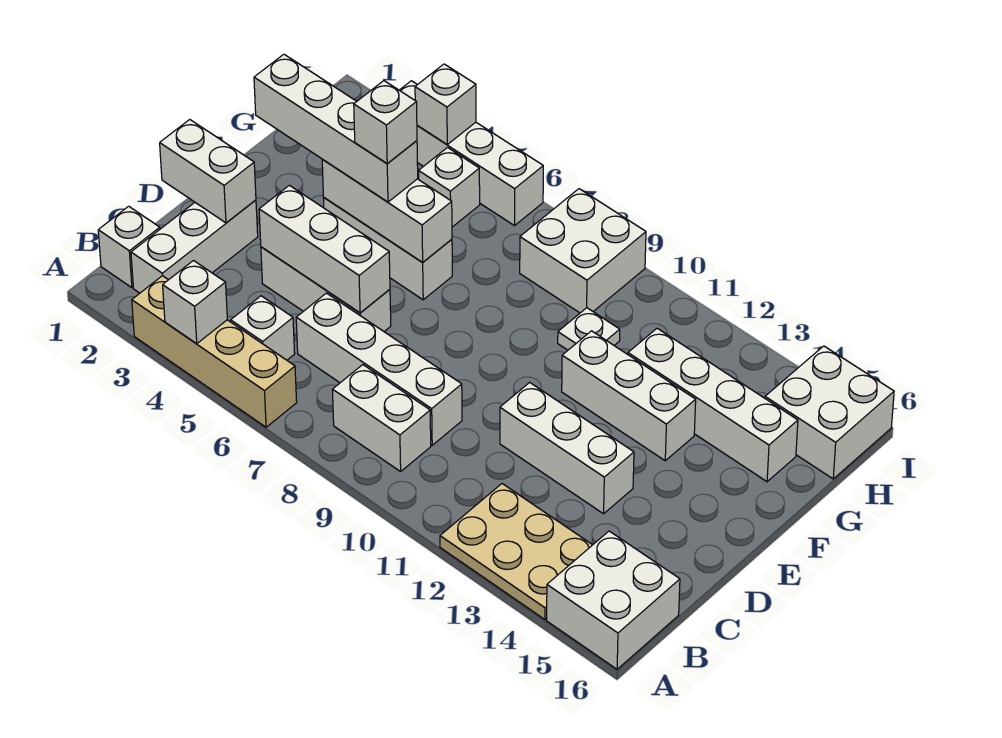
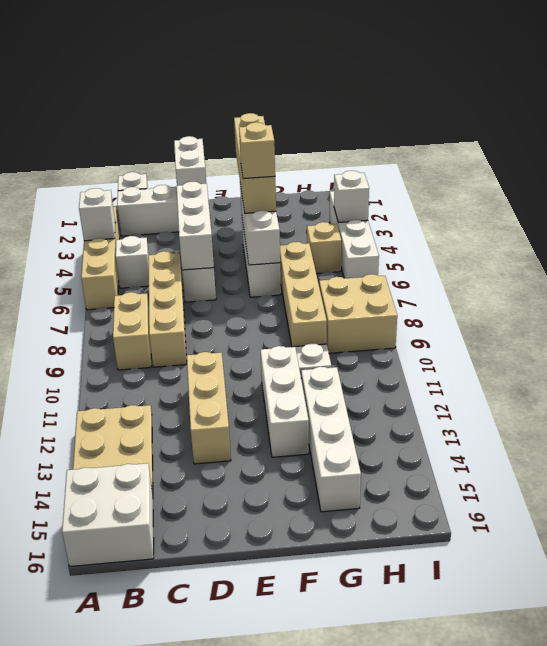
white 1x2 brick [332,365,431,472] -> tan 1x2 brick [113,292,151,370]
white 1x4 brick [296,293,462,445] -> tan 1x4 brick [148,251,187,367]
white 1x3 brick [500,382,634,514] -> tan 1x3 brick [187,352,231,464]
white 1x4 brick [254,54,418,202] -> tan 1x4 brick [234,113,276,213]
white 1x1 brick [354,81,417,164] -> tan 1x1 brick [239,122,275,179]
none -> tan 1x4 brick [280,242,327,347]
white 1x1 brick [419,148,480,227] -> tan 1x1 brick [307,222,341,274]
white 2x2 brick [520,189,646,313] -> tan 2x2 brick [319,274,397,353]
white 2x2 brick [765,346,894,479] -> none

